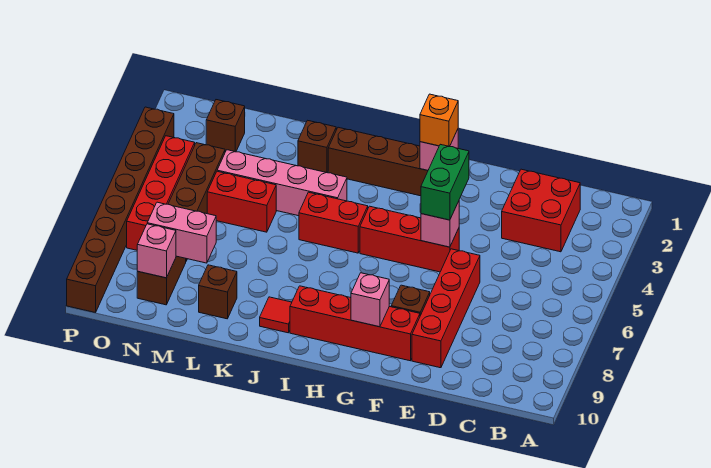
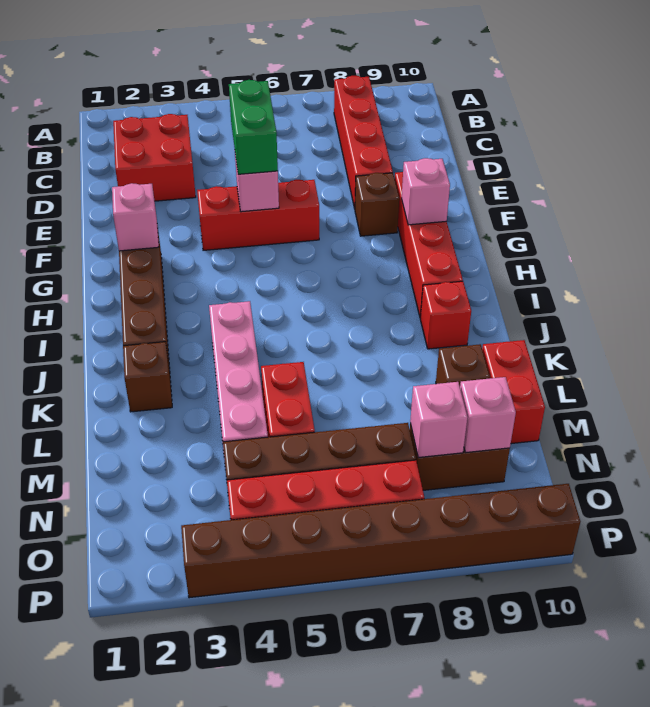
red 1x4 brick [412,249,480,368] -> red 1x4 brick turned to [334,76,393,209]
green 1x2 brick [421,144,469,220] -> green 1x2 brick turned to [229,80,278,174]
red 1x3 brick [360,206,459,272] -> red 1x3 brick turned to [197,180,319,250]
orange 1x1 brick [420,94,458,147] -> none
red 1x2 brick [299,192,368,253] -> red 1x2 brick moved to [482,340,545,444]
red 1x1 tile [260,297,292,333] -> red 1x1 brick [420,281,471,349]
pink 1x2 brick [147,202,216,263] -> pink 1x1 brick [410,382,467,458]
brown 1x1 brick [206,100,245,152] -> none

